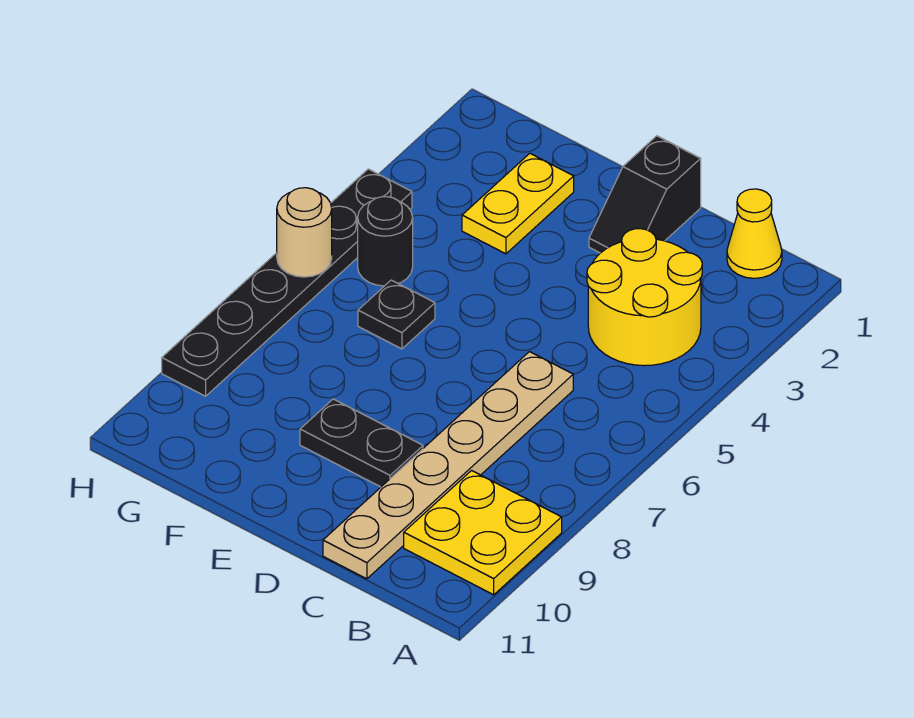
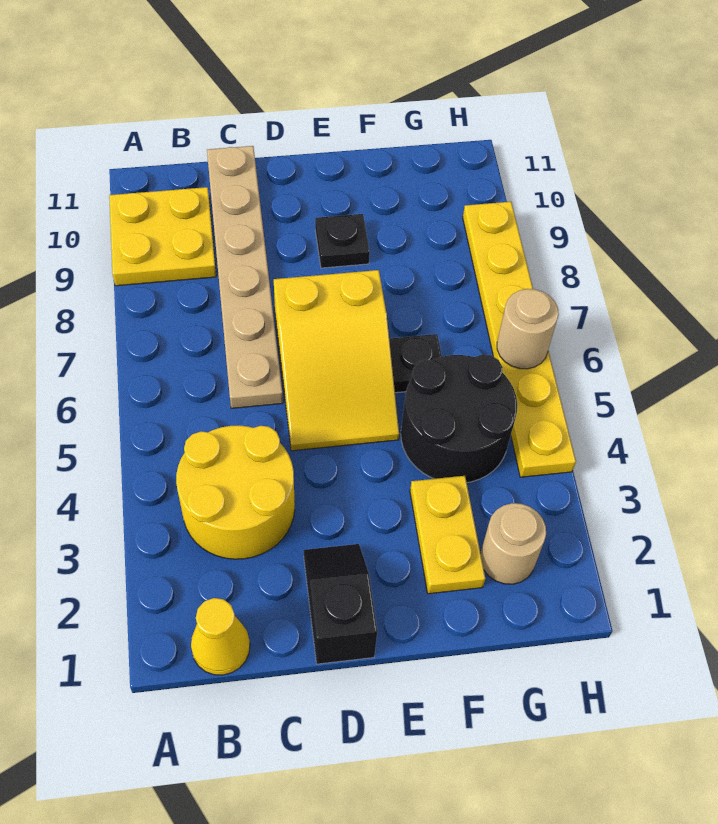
none -> yellow 2x3 slope [274,270,399,451]
black 1x2 plate [300,399,423,487] -> black 1x1 plate [315,214,370,268]
none -> tan 1x1 round brick [481,503,546,584]
black 1x1 round brick [358,197,413,286] -> black 2x2 round brick [401,354,517,483]
black 1x6 plate [162,169,412,396] -> yellow 1x6 plate [463,202,576,477]

